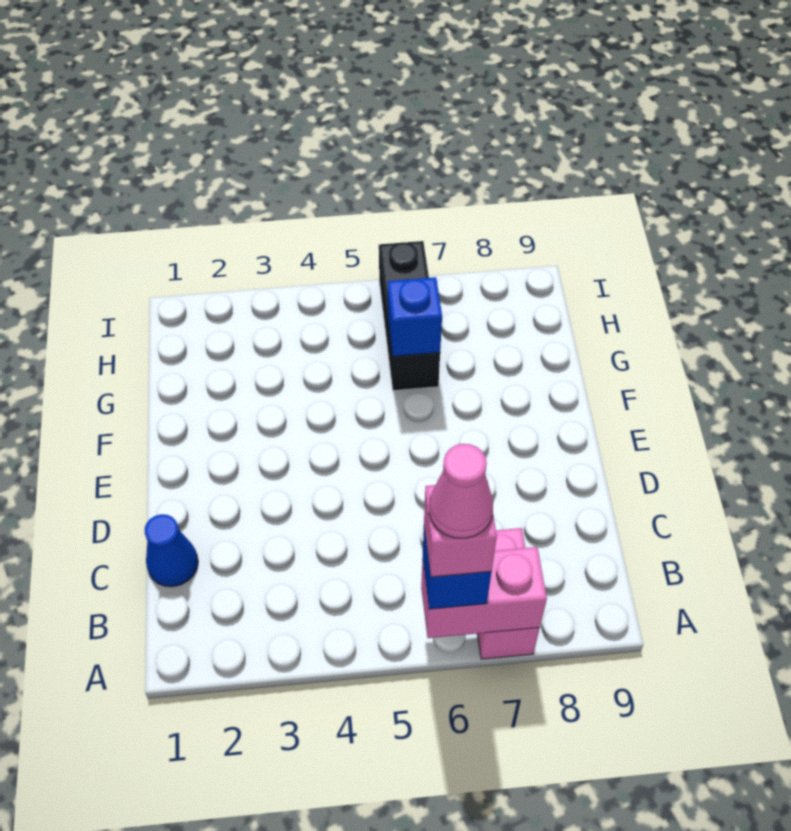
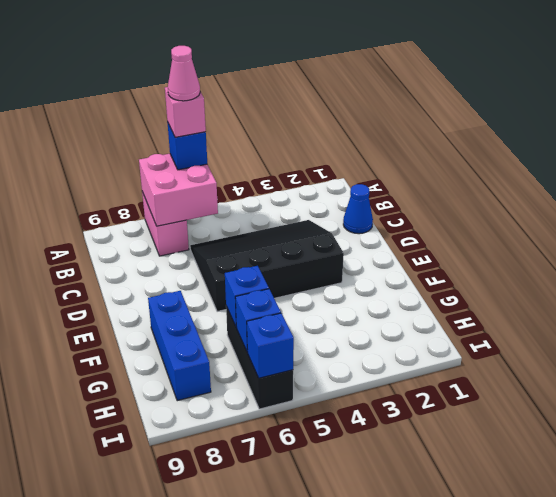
pink 1x2 brick [421,547,547,638] -> pink 2x2 brick [139,154,218,226]
none -> black 3x4 slope [190,220,344,312]
none -> blue 1x3 brick [148,291,211,401]
none -> blue 1x1 brick [235,289,281,352]
none -> blue 1x1 brick [247,313,294,378]

